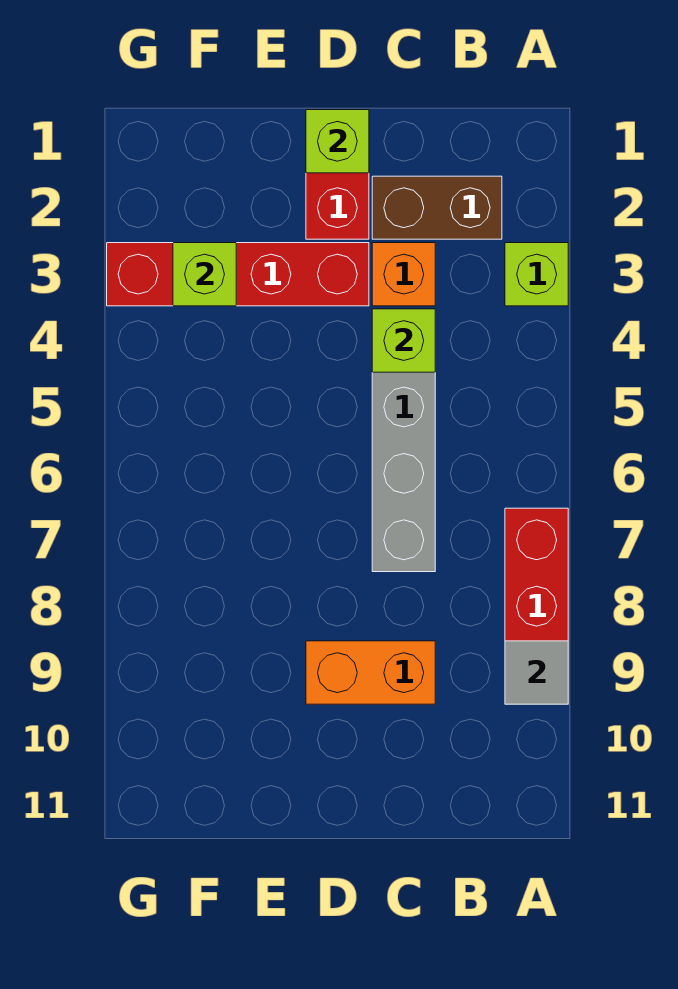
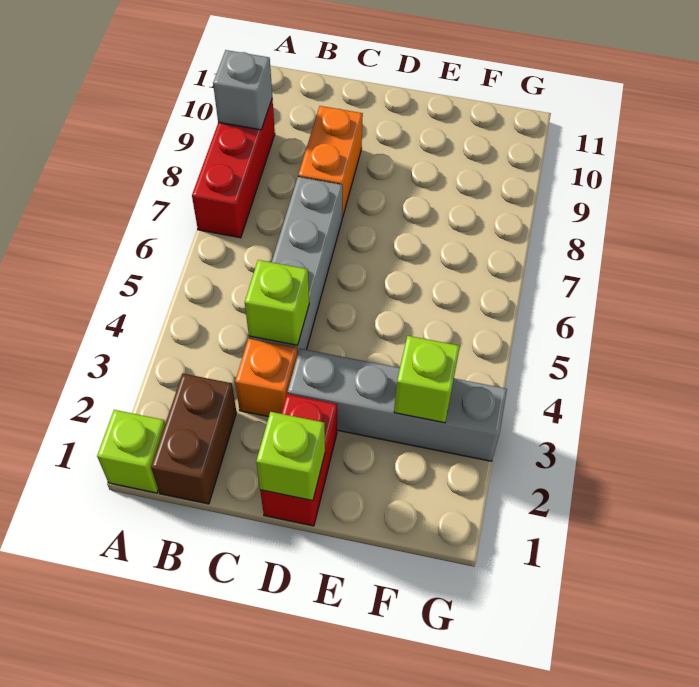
lime 1x1 brick [505,243,568,306] -> lime 1x1 brick moved to [97,410,165,493]
grey 1x1 tile [505,641,568,704] -> grey 1x1 brick [213,50,272,130]
brown 1x2 brick [372,176,502,239] -> brown 1x2 brick turned to [151,374,237,504]
orange 1x2 brick [306,641,435,704] -> orange 1x2 brick turned to [298,106,363,217]
red 1x4 brick [107,243,369,306] -> grey 1x4 brick [288,349,507,461]

